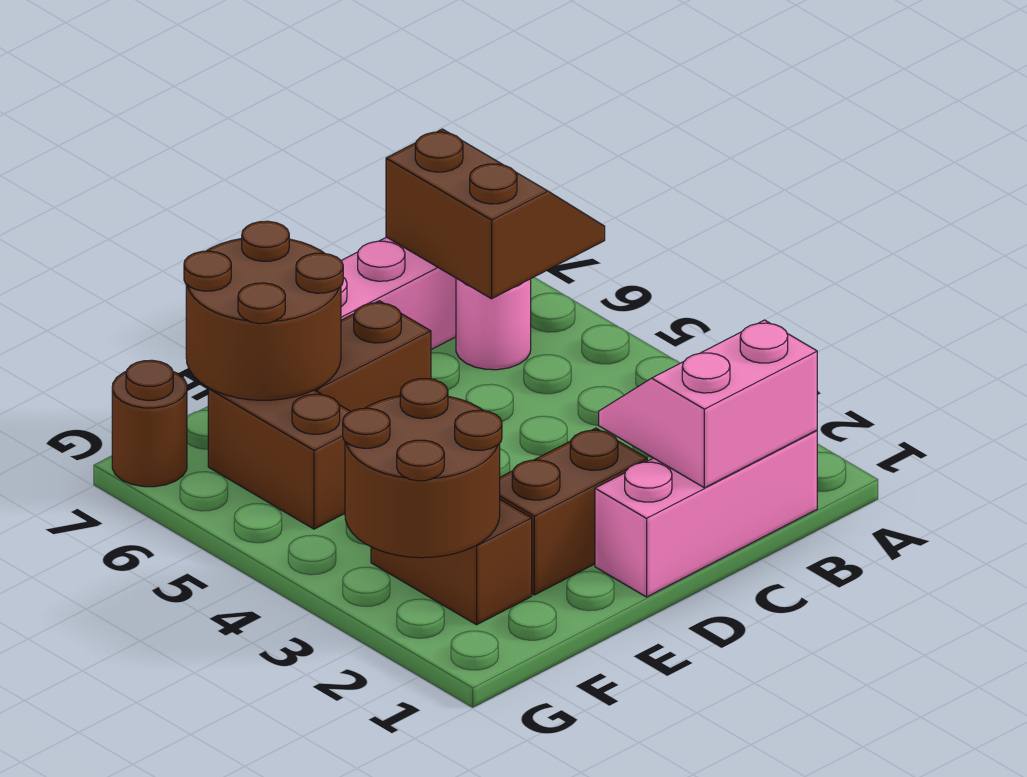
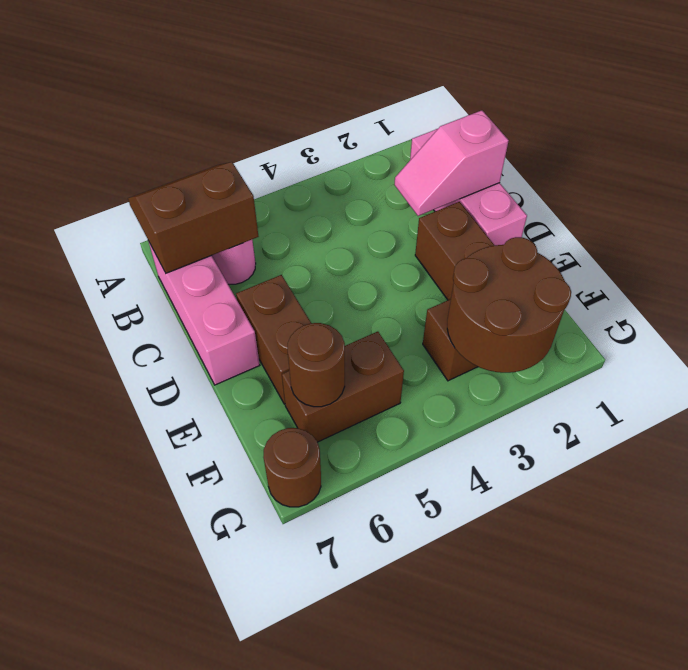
pink 2x2 slope [599,320,817,488] -> pink 1x2 slope [394,110,509,216]
brown 2x2 round brick [184,221,343,400] -> brown 1x1 round brick [288,323,345,407]

